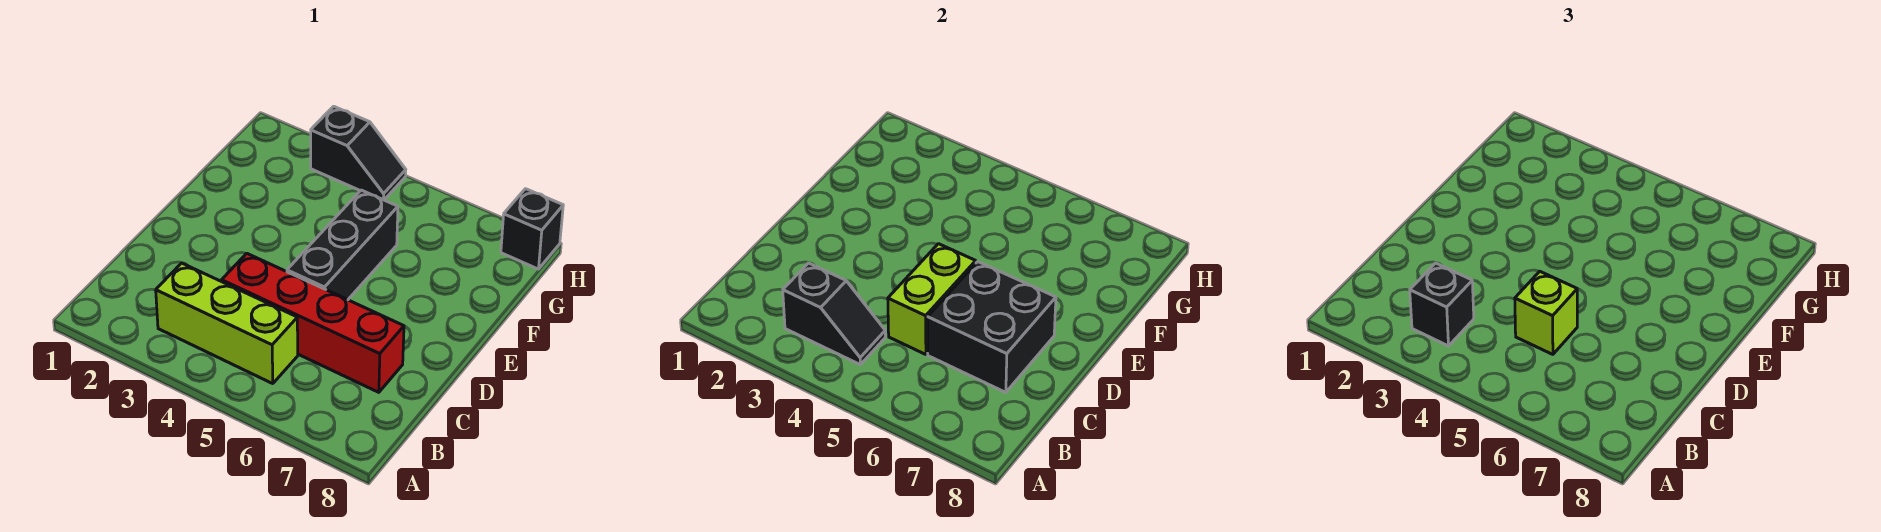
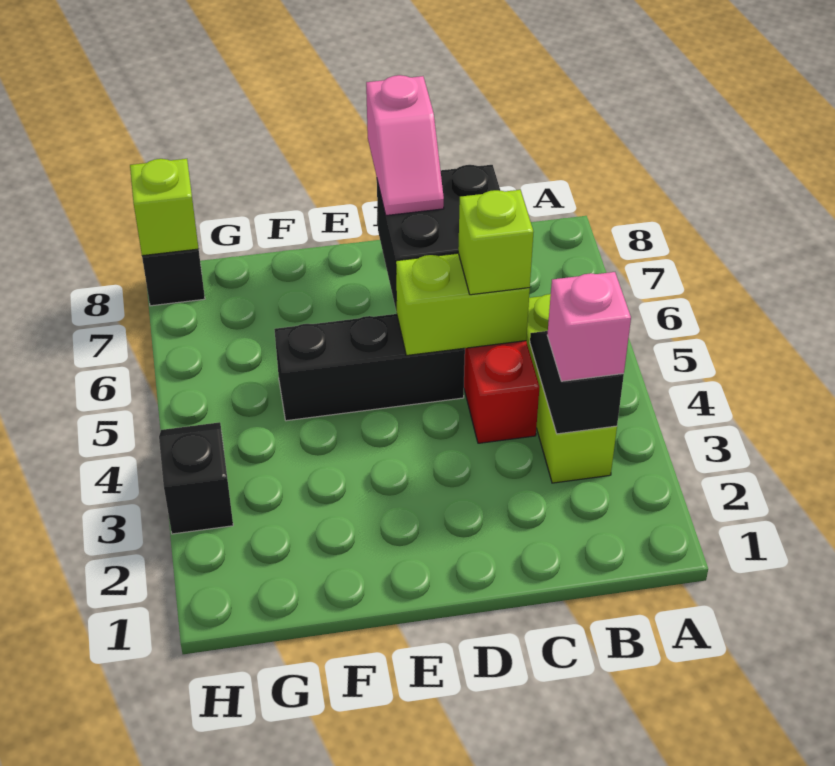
black 1x1 brick [1410,263,1474,346] -> pink 1x1 brick [547,272,631,381]
none -> pink 1x2 slope [366,75,444,215]
none -> lime 1x1 brick [130,159,199,256]

